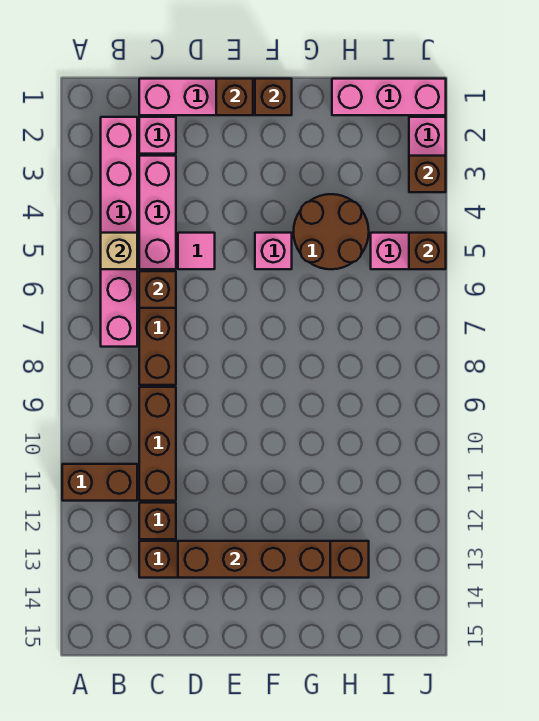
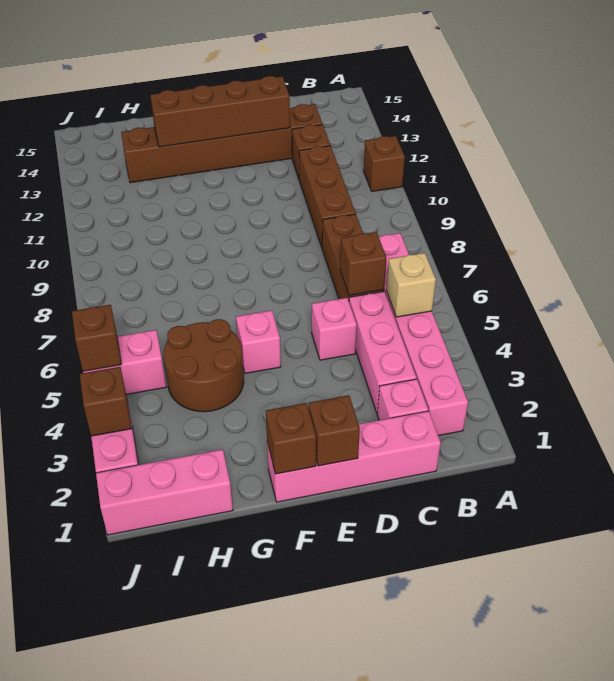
brown 1x2 brick [62,464,137,501] -> brown 1x1 brick [363,136,405,191]
pink 1x1 tile [178,233,215,269] -> pink 1x1 brick [312,298,357,360]

